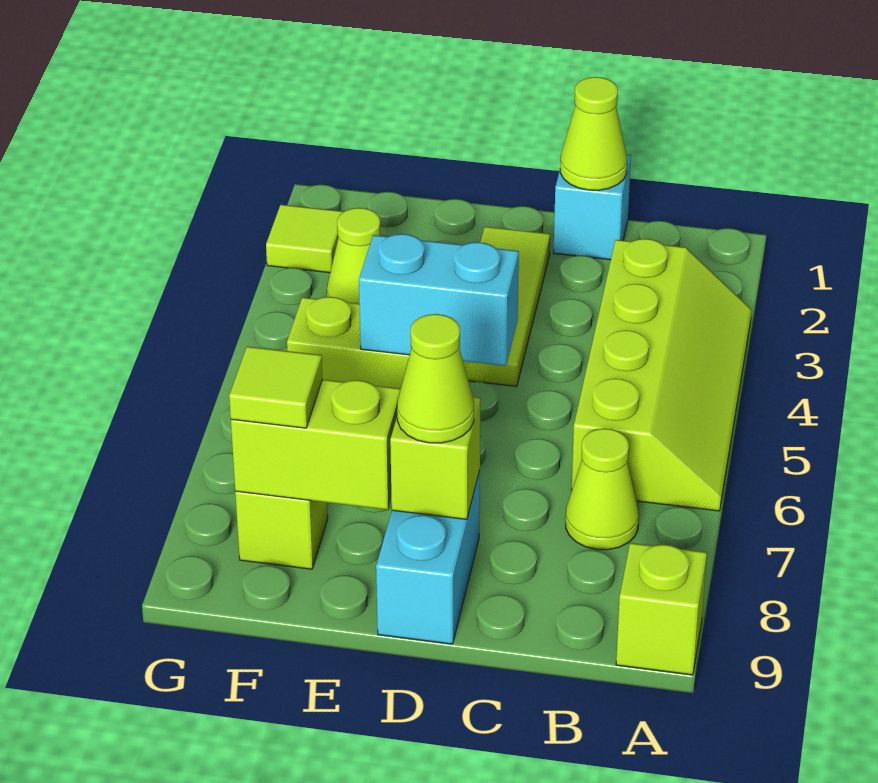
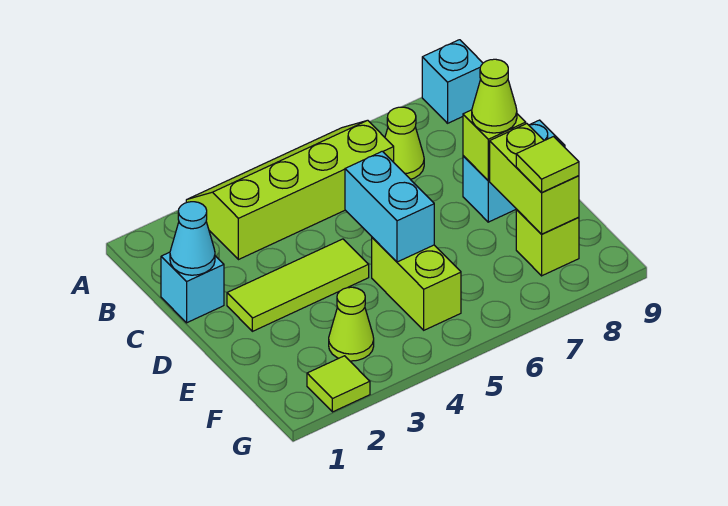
lime 1x1 brick [616,543,707,675] -> cyan 1x1 brick [422,40,483,123]
lime 1x1 cone [560,77,627,190] -> cyan 1x1 cone [170,202,215,275]

